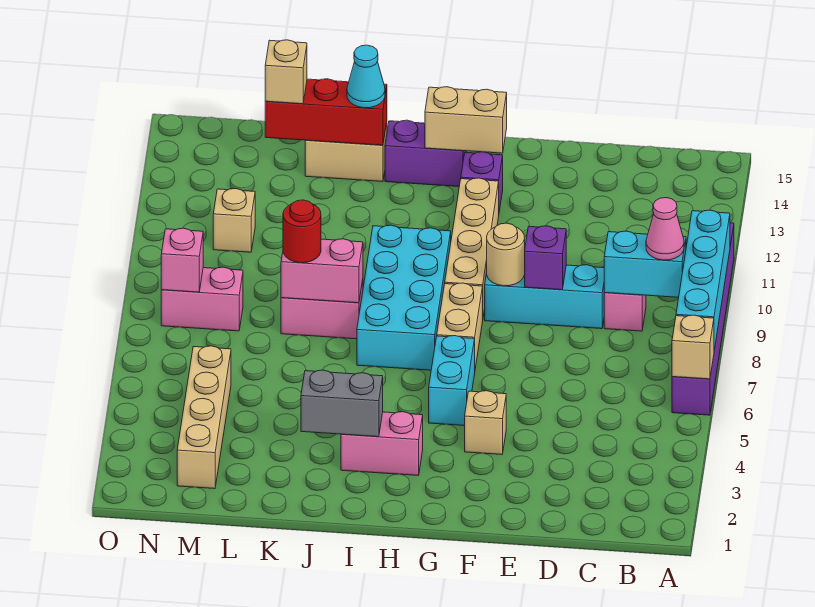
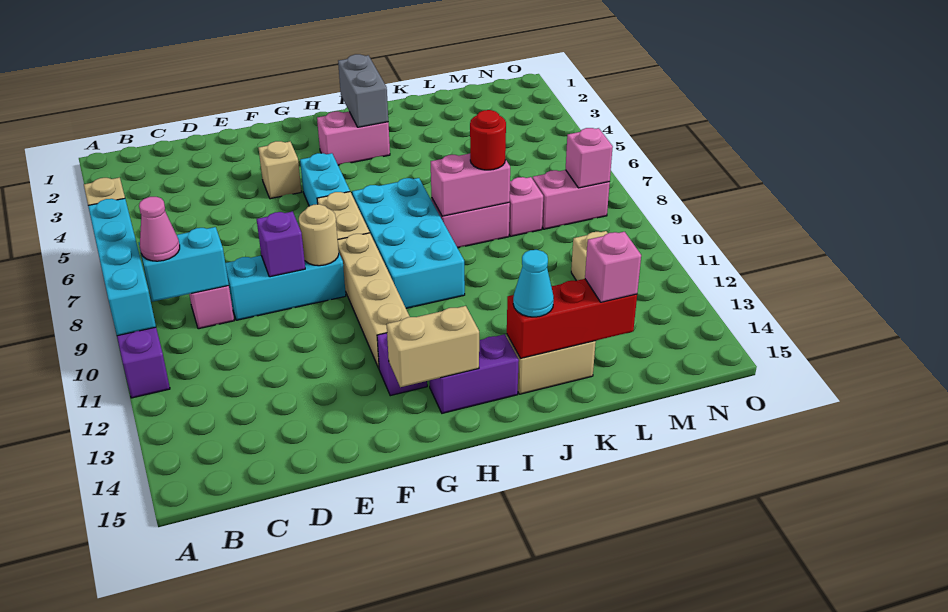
grey 1x2 brick [301,370,383,437] -> grey 1x2 brick turned to [338,54,388,127]
none -> pink 1x1 brick [509,177,543,236]
tan 1x1 brick [265,40,307,104] -> pink 1x1 brick [585,232,641,302]
tan 1x4 brick [177,346,231,489] -> none

